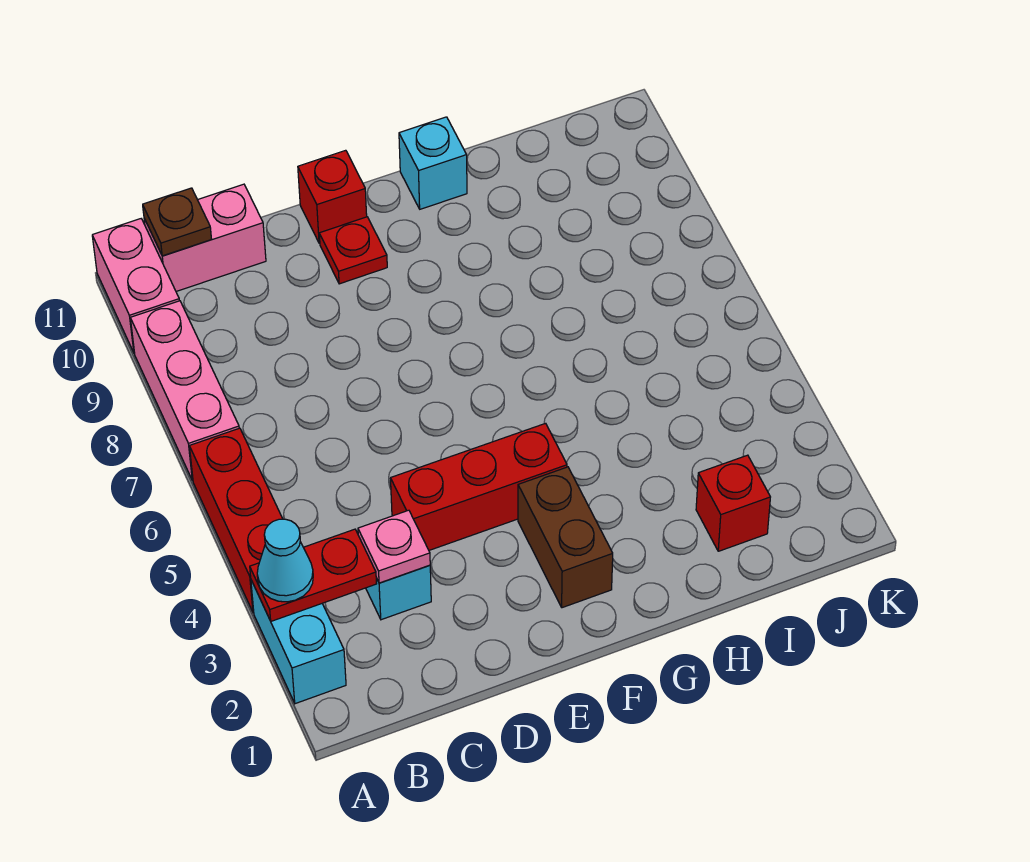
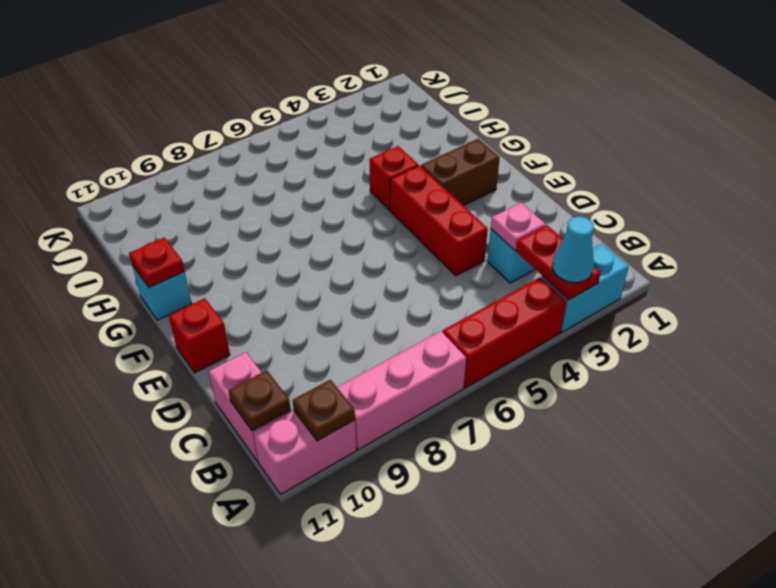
none -> brown 1x1 plate [293,380,355,441]
red 1x1 plate [319,217,387,284] -> red 1x1 plate moved to [129,237,184,288]
red 1x1 brick [696,455,770,551] -> red 1x1 brick moved to [369,146,418,210]

